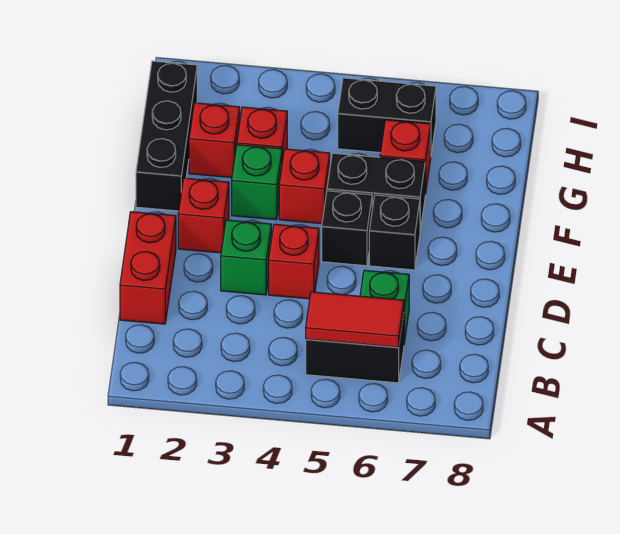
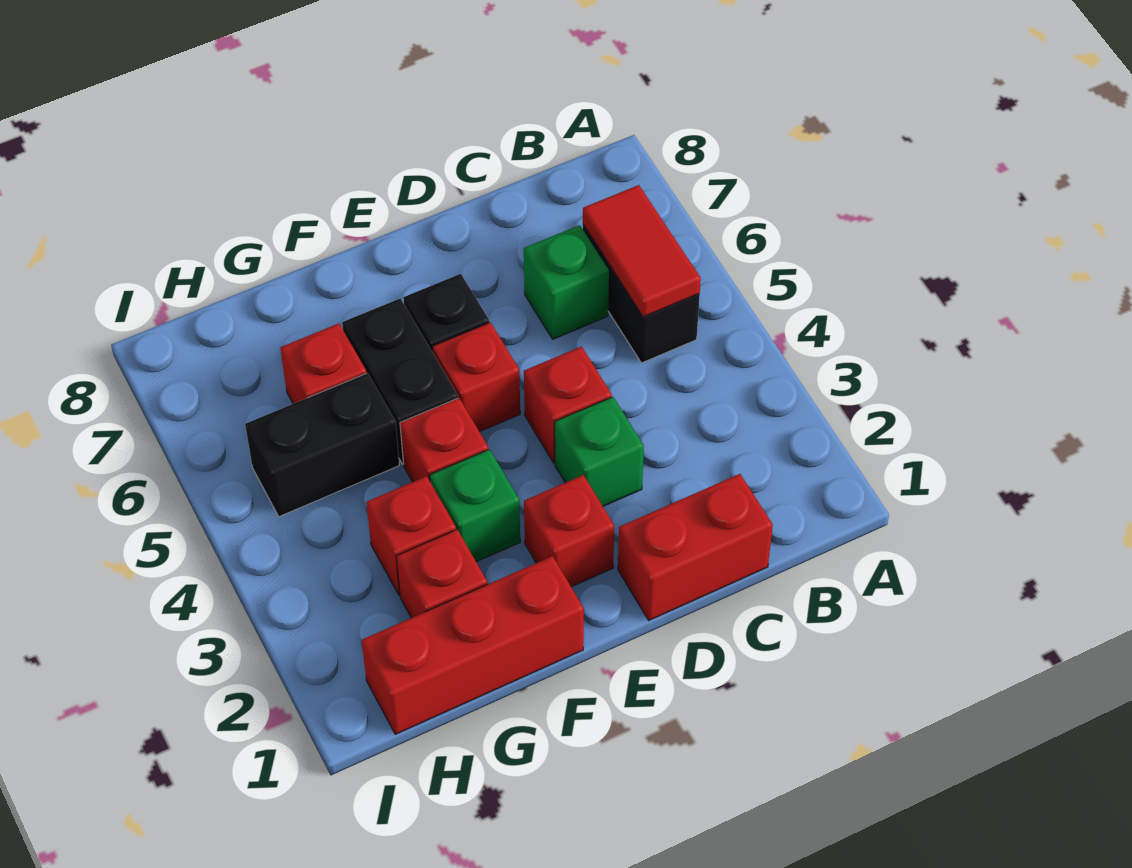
black 1x1 brick [322,191,372,266] -> red 1x1 brick [433,322,520,432]
black 1x3 brick [136,61,197,211] -> red 1x3 brick [362,556,584,734]
black 1x2 brick [338,78,436,153] -> black 1x2 brick turned to [245,373,399,517]

